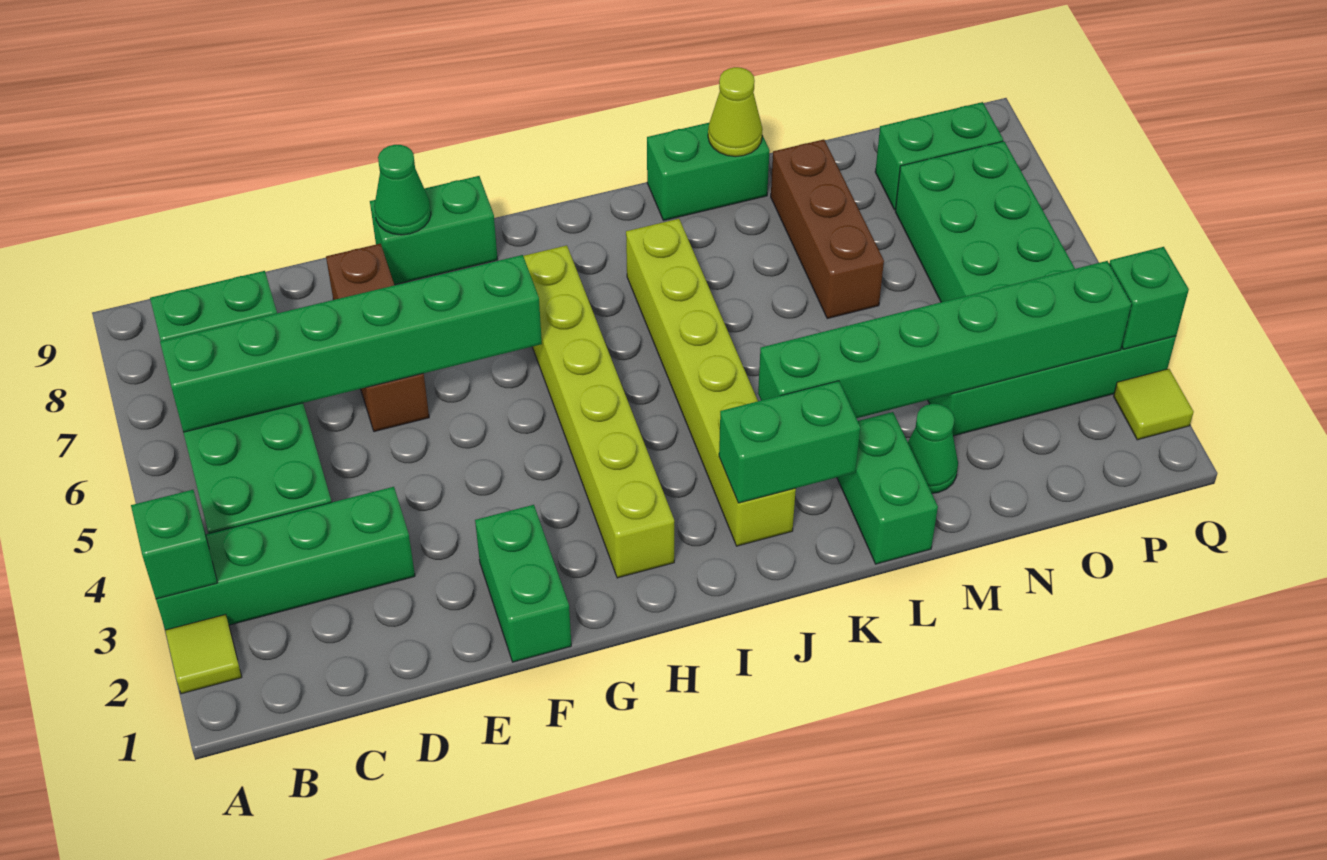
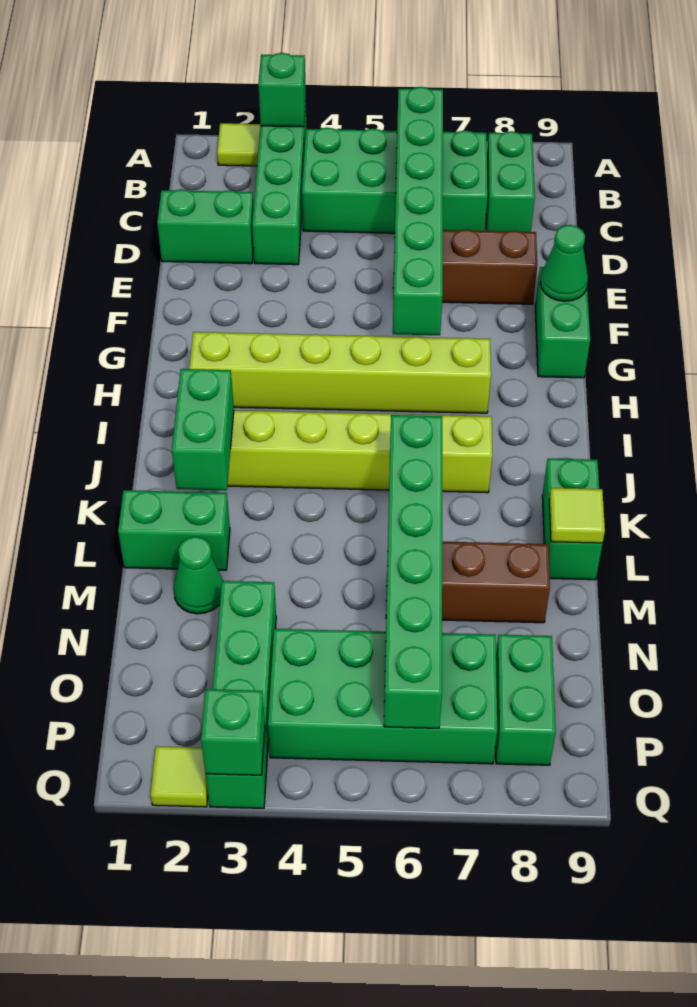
green 1x2 brick [475,505,571,662] -> green 1x2 brick moved to [157,189,254,264]
green 1x6 brick [758,261,1132,418] -> green 1x6 brick moved to [384,415,442,728]
lime 1x1 cone [708,67,763,156] -> lime 1x1 tile [549,488,605,543]

